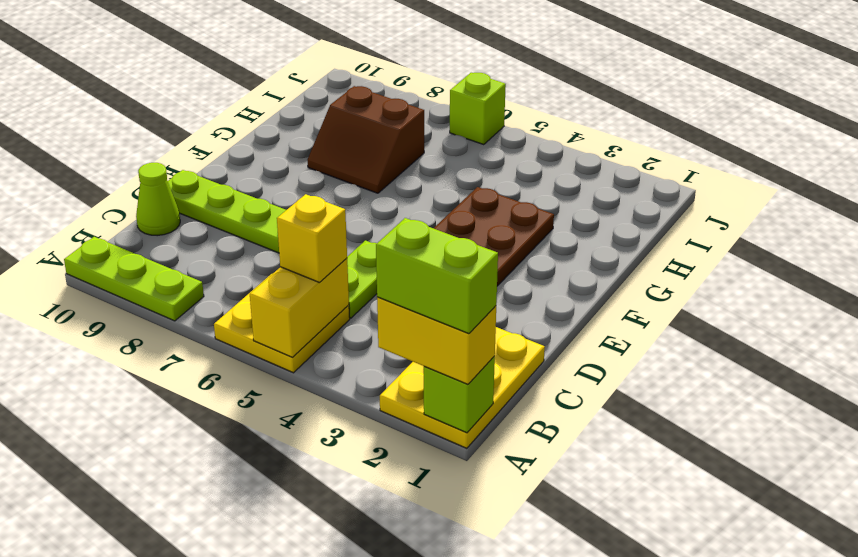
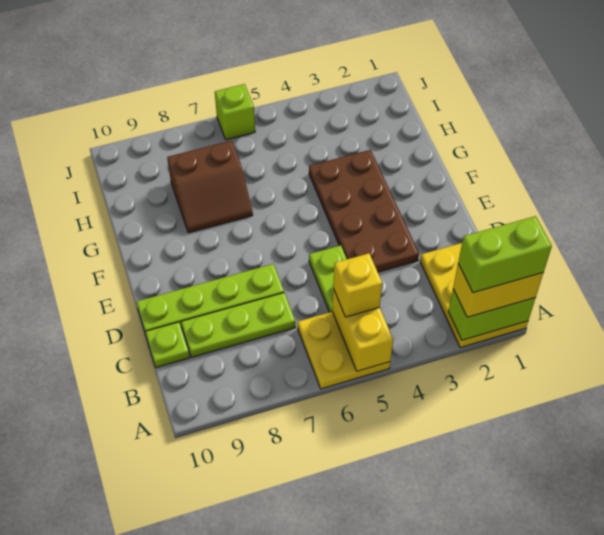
lime 1x1 brick [424,356,495,433] -> lime 1x2 brick [448,289,535,340]
lime 1x3 plate [64,237,204,321] -> lime 1x3 plate moved to [181,293,295,357]
lime 1x1 cone [136,163,180,236] -> lime 1x1 plate [145,322,190,368]

